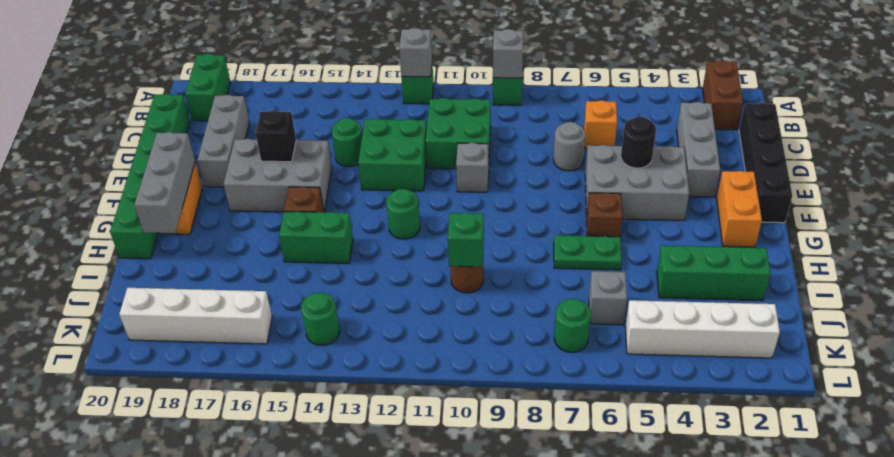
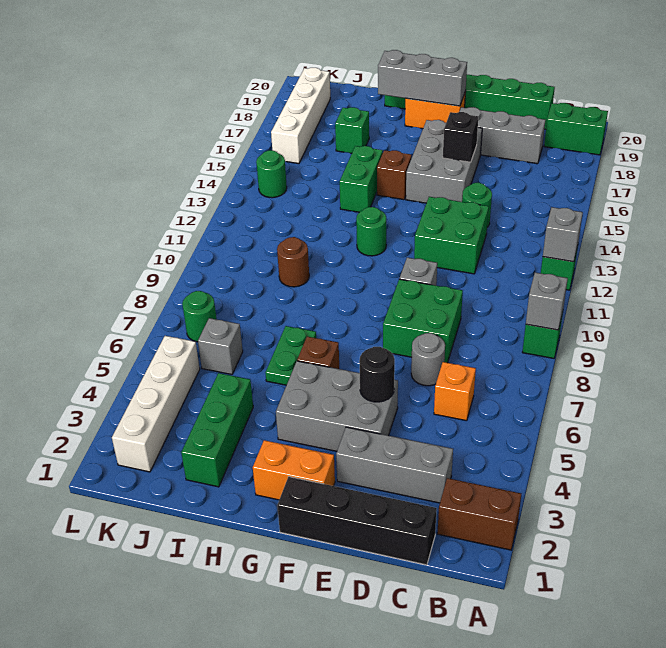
green 2x2 brick [426,98,491,169] -> green 2x2 brick moved to [383,279,463,363]
grey 2x3 brick [585,145,689,220] -> grey 2x3 brick turned to [276,361,398,451]
green 1x1 brick [448,213,484,267] -> green 1x1 brick moved to [335,107,369,153]

